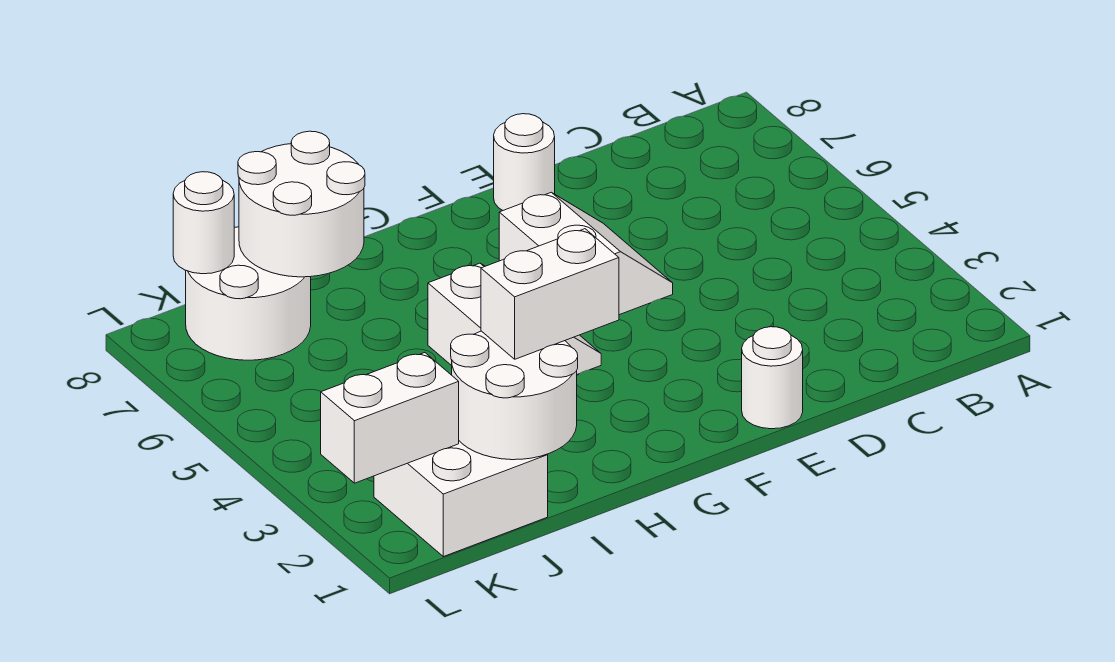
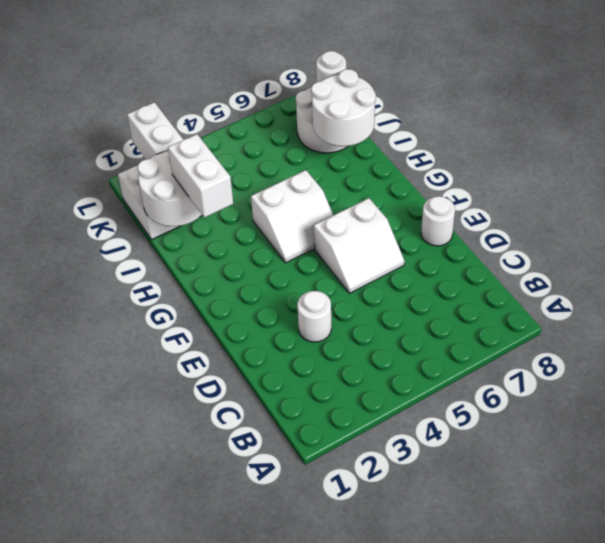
white 1x1 round brick [742,327,803,429] -> white 1x1 round brick moved to [297,291,331,342]

